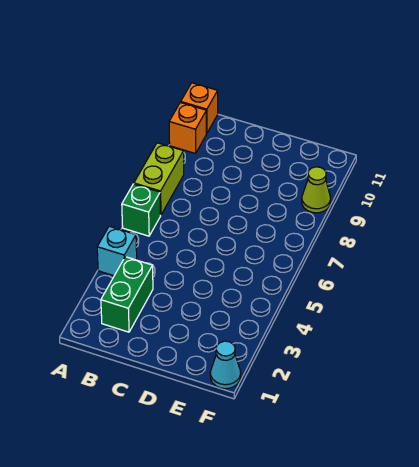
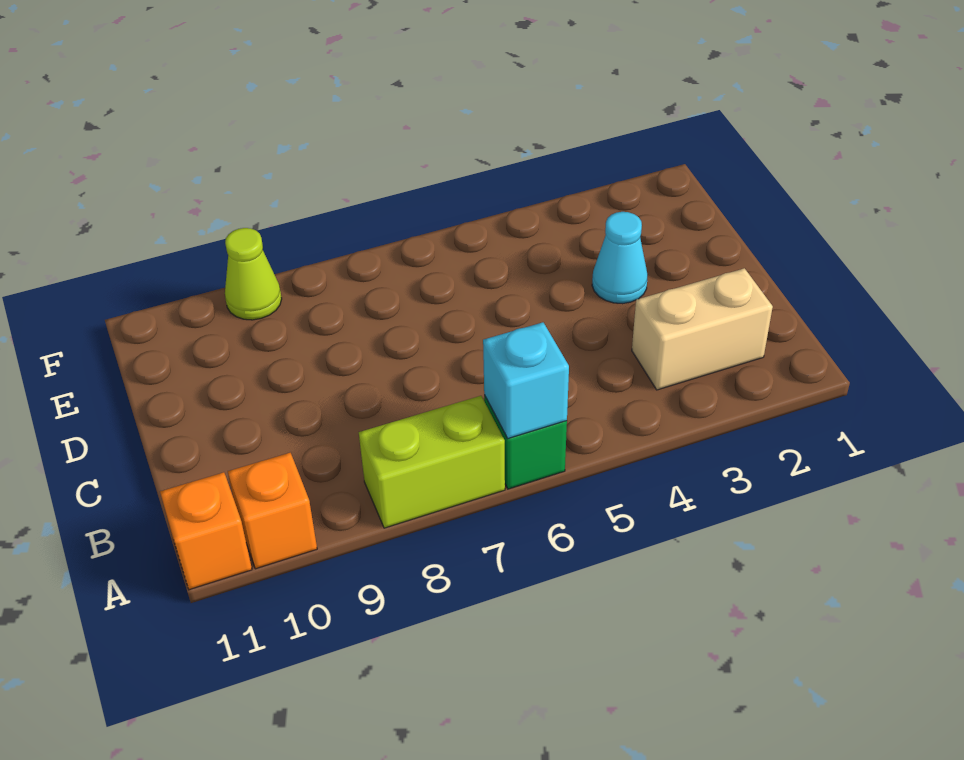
cyan 1x1 brick [97,226,137,276] -> cyan 1x1 brick moved to [483,322,569,438]
green 1x2 brick [101,257,153,332] -> tan 1x2 brick [632,268,773,390]
cyan 1x1 cone [210,341,241,389] -> cyan 1x1 cone moved to [592,212,648,304]

